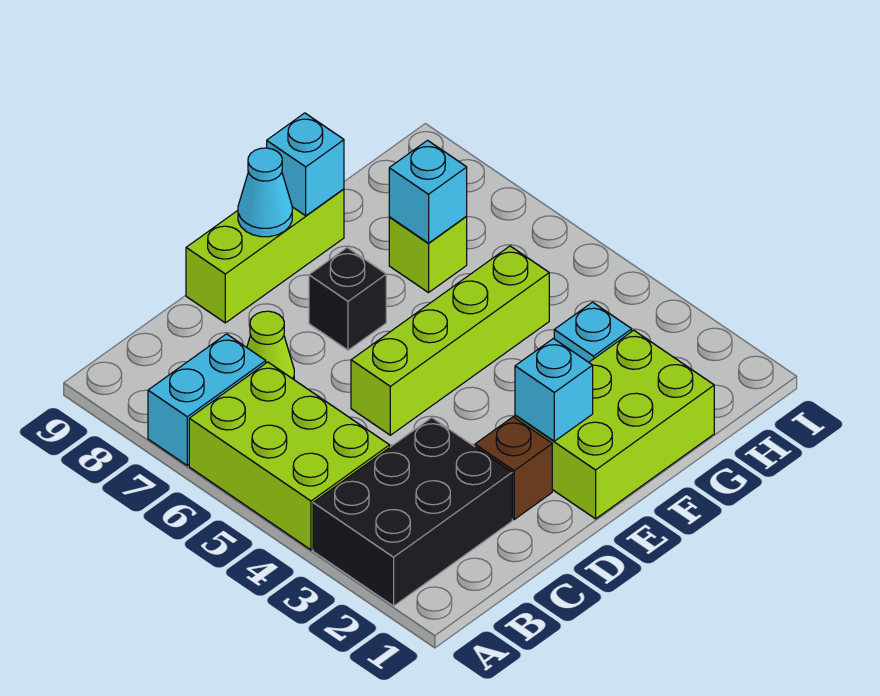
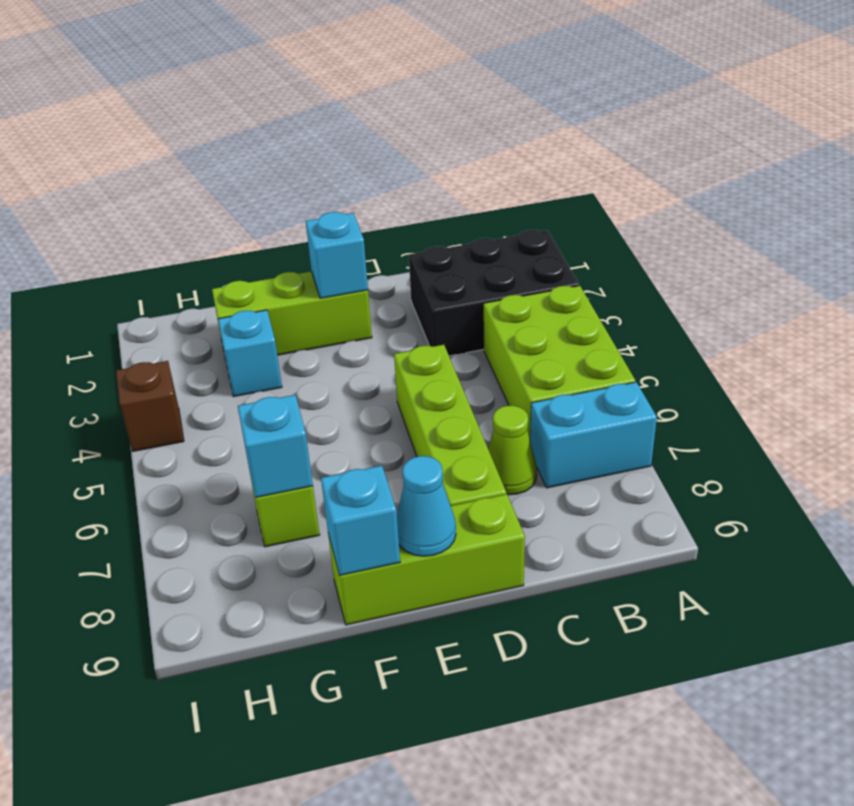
brown 1x1 brick [475,417,552,519] -> brown 1x1 brick moved to [116,361,184,451]
lime 1x4 brick [351,246,549,435] -> lime 1x4 brick turned to [394,345,506,506]
lime 2x3 brick [515,330,714,519] -> lime 1x3 brick [212,271,372,355]
black 1x1 brick [309,248,386,350] -> none

